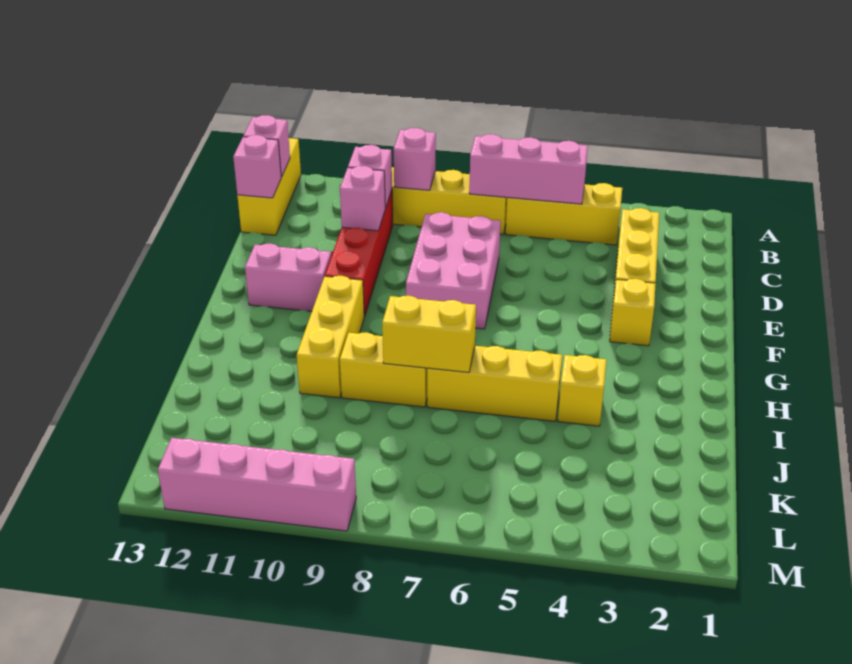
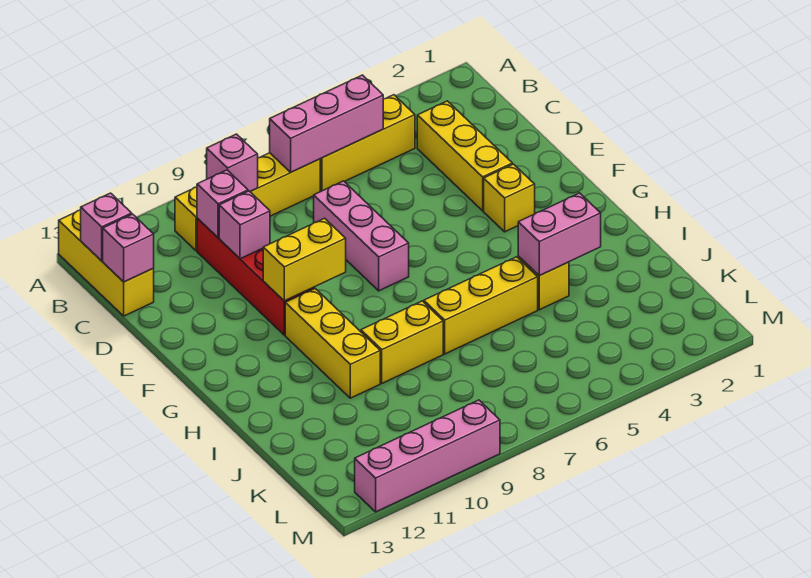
pink 2x3 brick [406,212,501,329] -> pink 1x3 brick [314,181,409,291]
pink 1x2 brick [245,244,331,311] -> pink 1x2 brick moved to [518,193,601,276]
yellow 1x2 brick [382,296,476,372] -> yellow 1x2 brick moved to [263,218,346,301]

